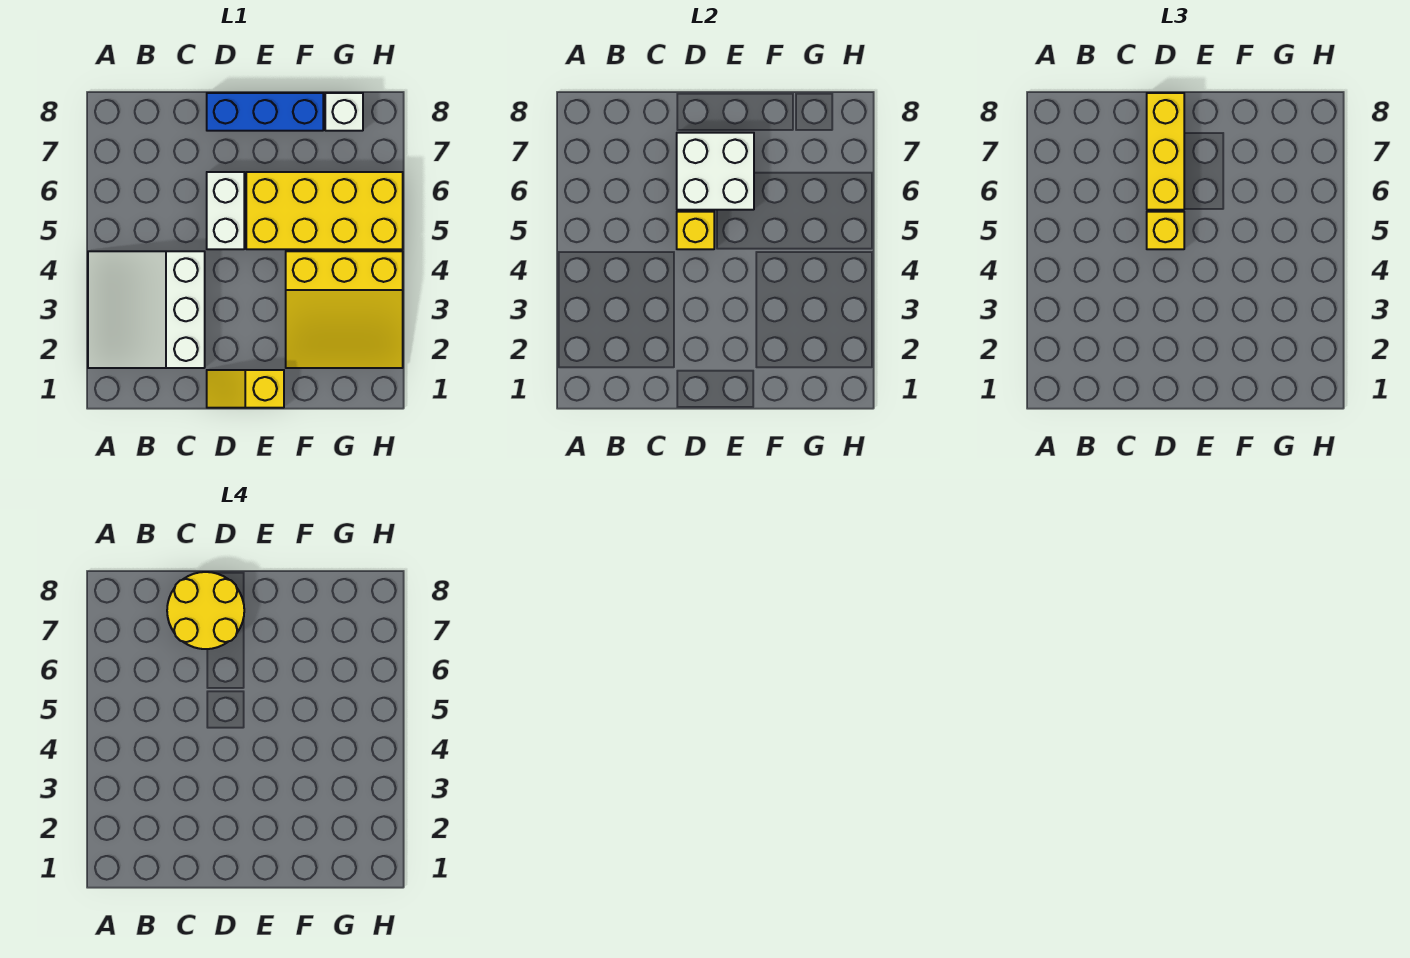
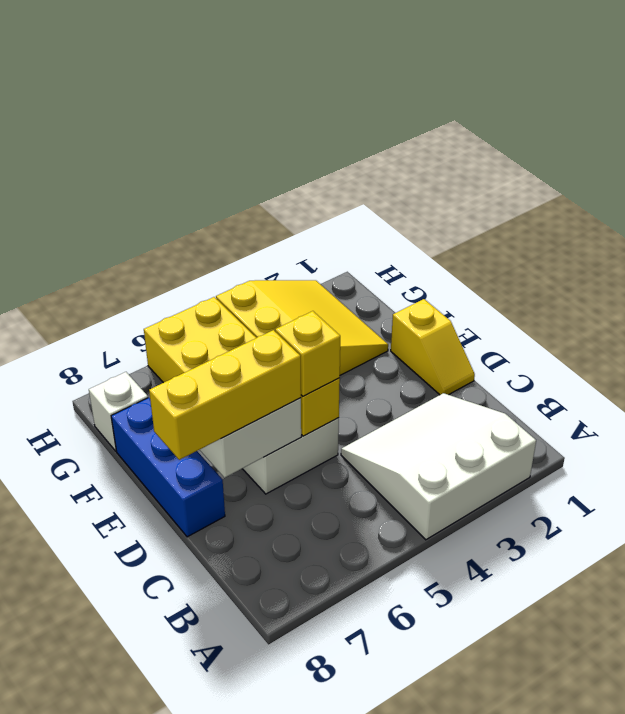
white 3x3 slope [88,251,205,368] -> white 3x3 slope turned to [341,393,536,540]
yellow 2x2 round brick [167,572,244,649] -> none

